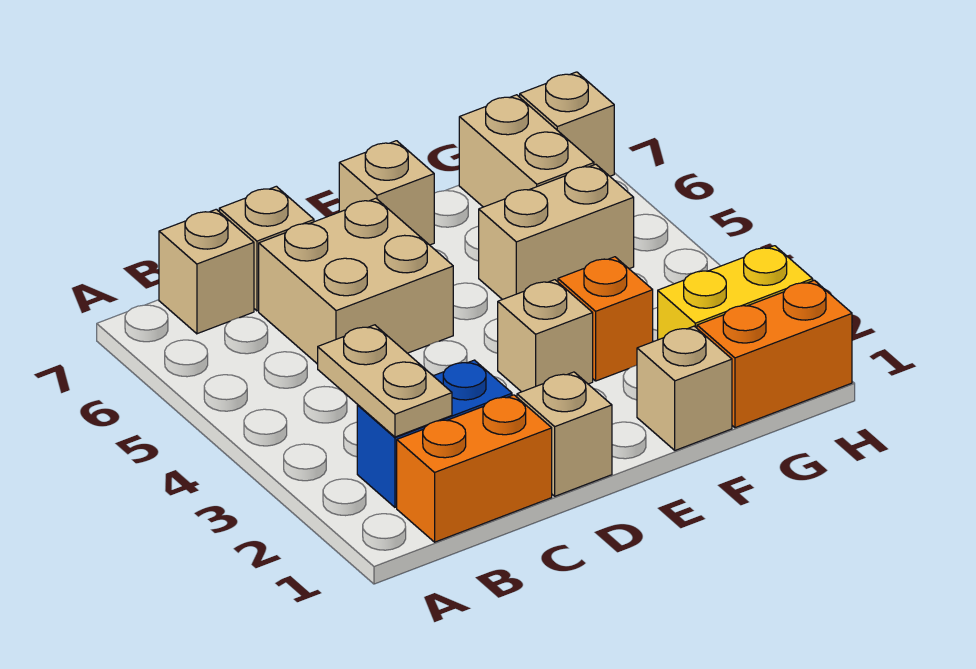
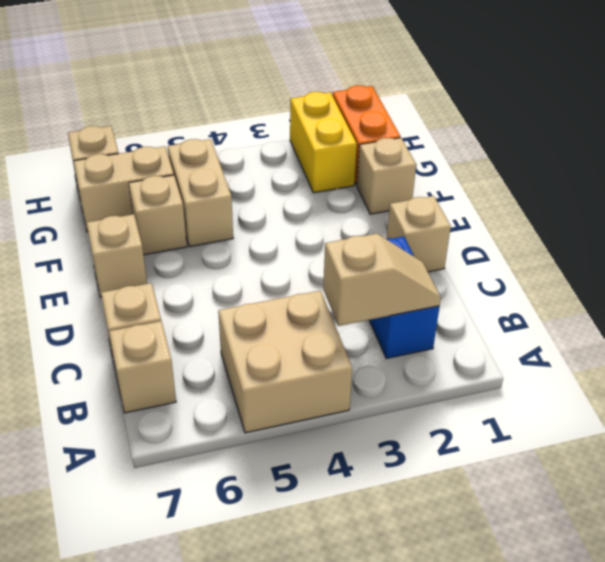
orange 1x2 brick [397,395,552,542] -> none
tan 1x2 plate [318,325,452,437] -> tan 1x2 slope [323,234,441,326]
tan 2x2 brick [259,198,453,364] -> tan 2x2 brick moved to [218,291,352,433]
tan 1x1 brick [498,280,593,392] -> tan 1x1 brick moved to [129,175,187,255]
orange 1x1 brick [558,257,653,381] -> none

